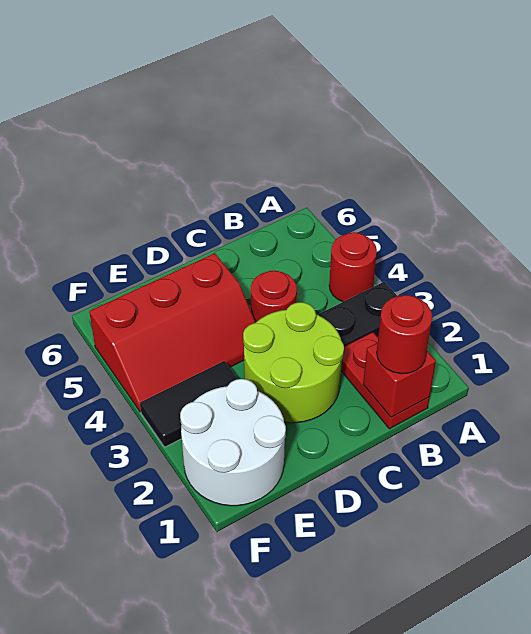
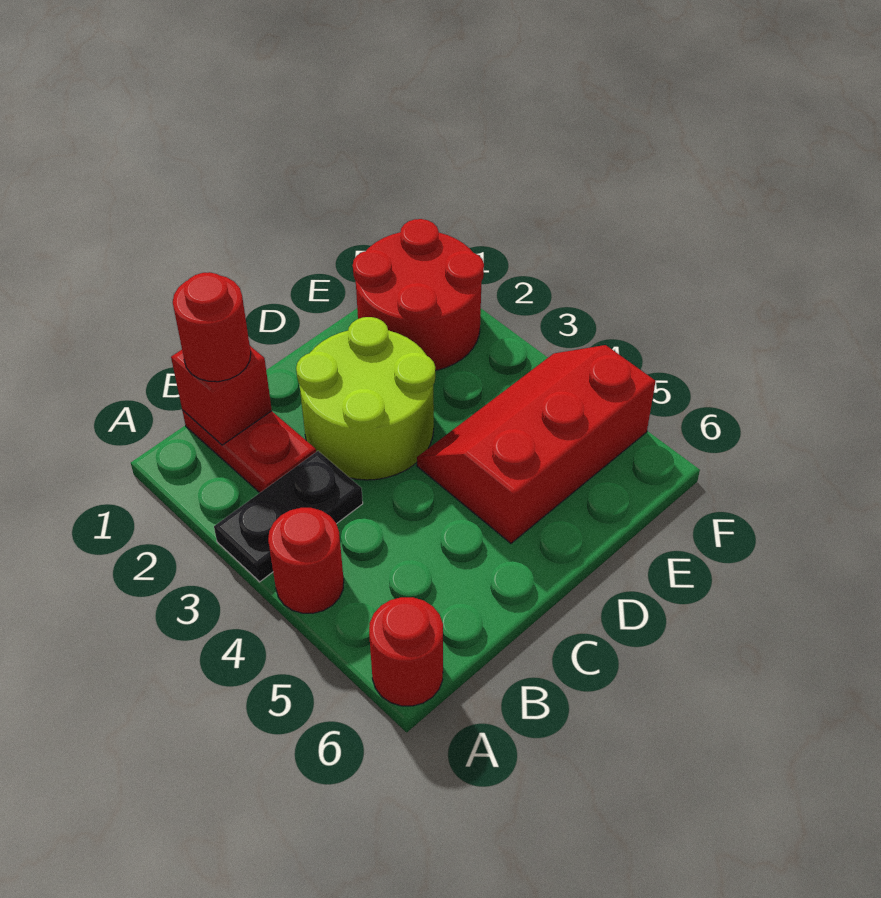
red 1x1 round brick [251,271,297,322] -> red 1x1 round brick moved to [369,597,443,706]
white 2x2 round brick [180,379,286,506] -> red 2x2 round brick [353,219,484,371]
black 1x2 tile [140,361,238,447] -> none

